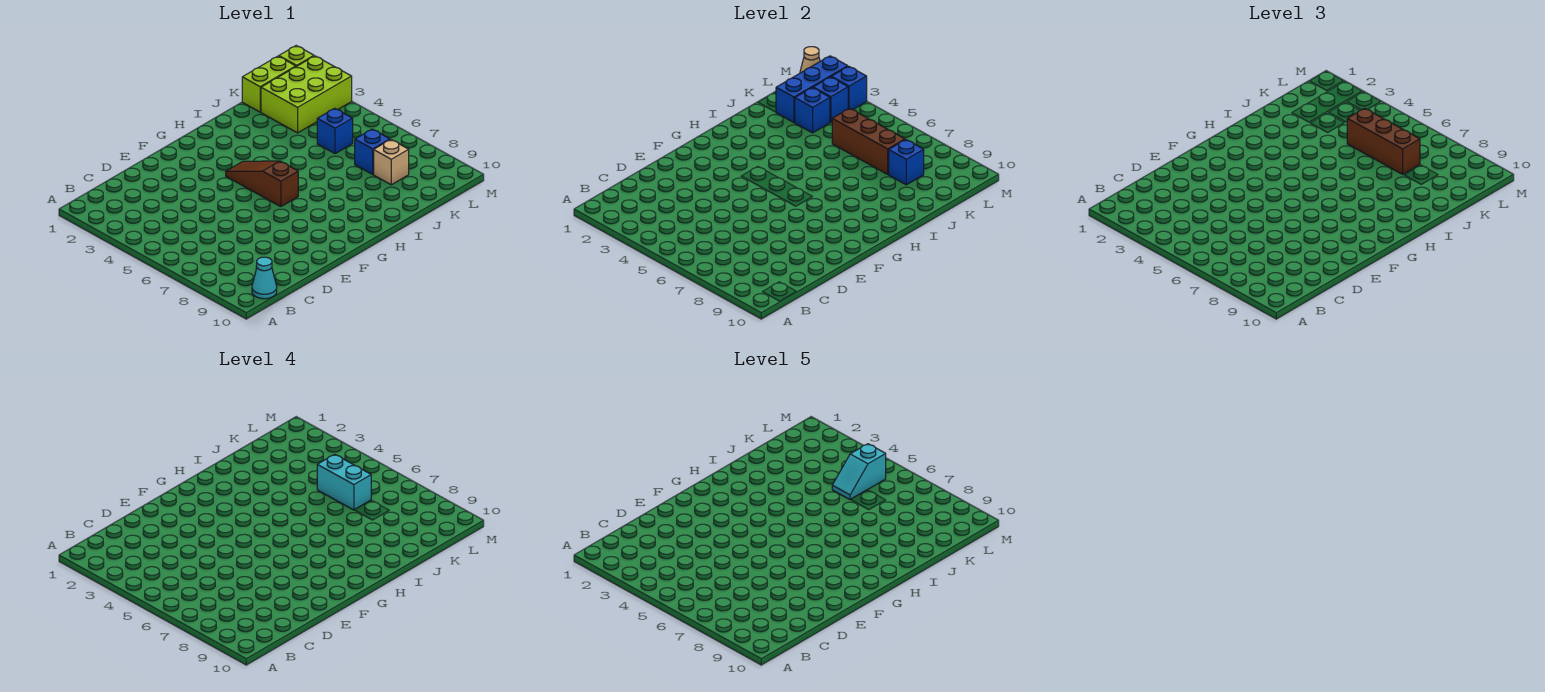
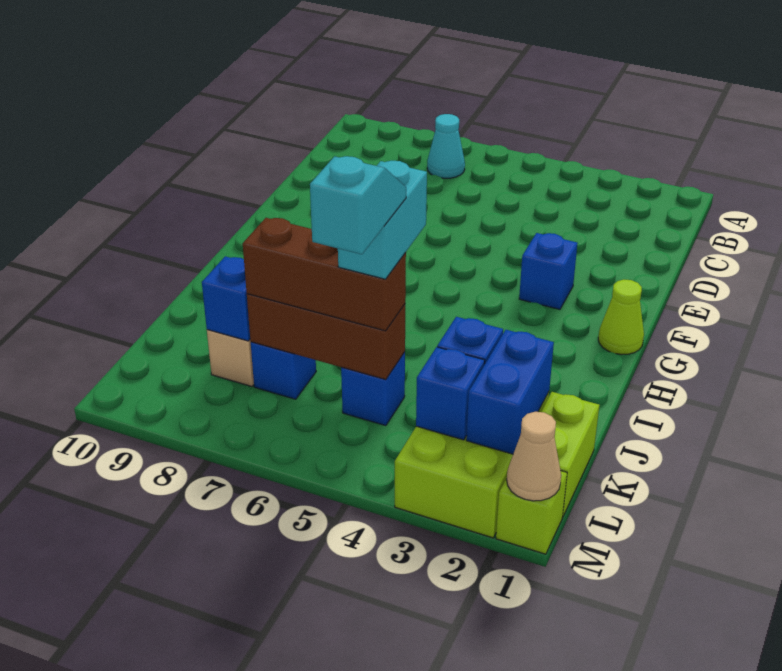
cyan 1x1 cone [252,257,277,299] -> cyan 1x1 cone moved to [427,114,465,178]
none -> lime 1x1 cone [598,279,644,355]
brown 1x3 slope [226,161,298,207] -> none
blue 1x3 brick [776,56,848,122] -> blue 1x2 brick [466,330,554,454]
cyan 1x2 brick [317,454,371,510] -> cyan 1x2 brick turned to [338,161,427,279]
blue 1x1 brick [832,66,867,110] -> blue 1x1 brick moved to [519,233,578,310]

